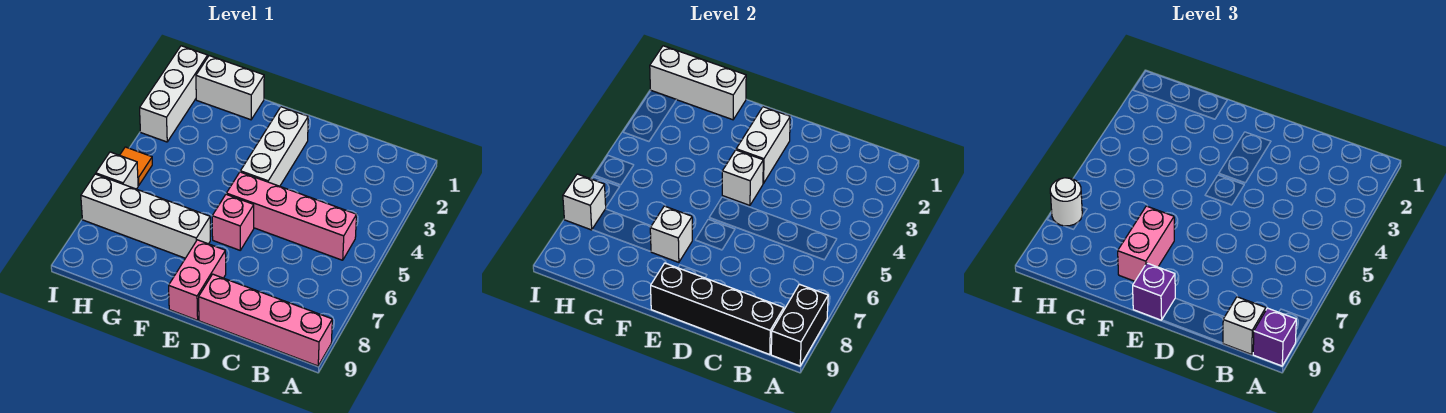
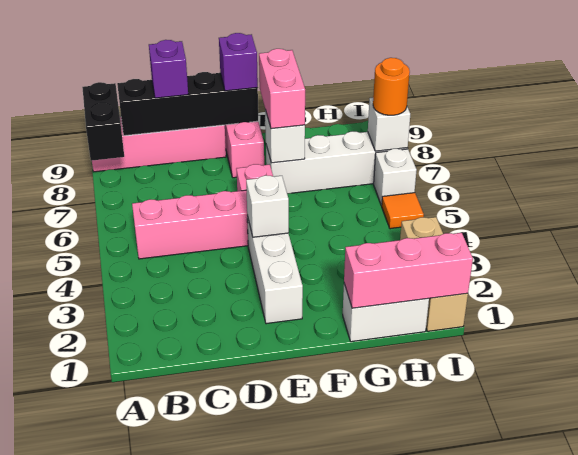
purple 1x1 brick [1253,308,1296,366] -> purple 1x1 brick moved to [149,40,188,98]
white 1x1 brick [1223,297,1266,354] -> none
white 1x2 brick [736,107,790,183] -> none
white 1x3 brick [650,46,746,120] -> pink 1x3 brick [344,233,473,308]
white 1x3 brick [140,46,208,142] -> tan 1x3 brick [400,217,468,331]
white 1x1 round brick [1050,178,1082,226] -> orange 1x1 round brick [373,58,410,115]

